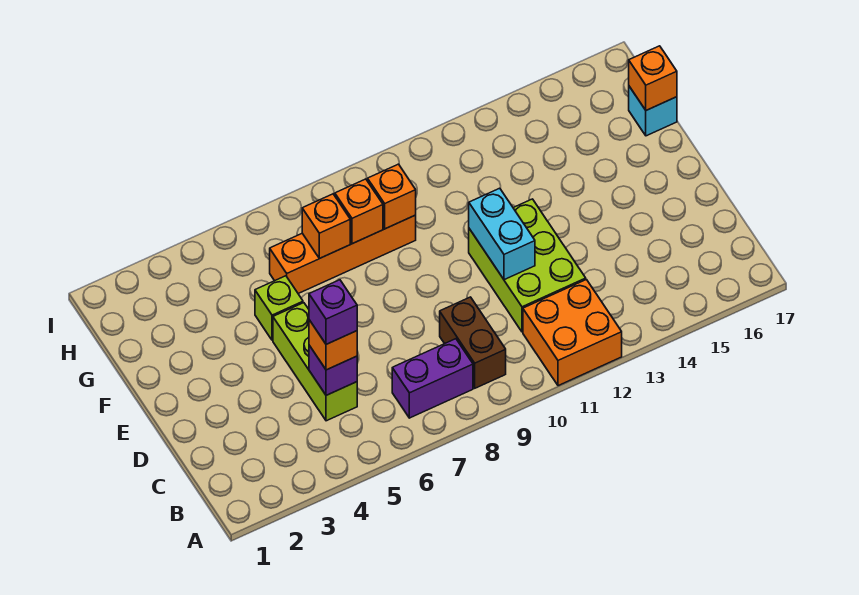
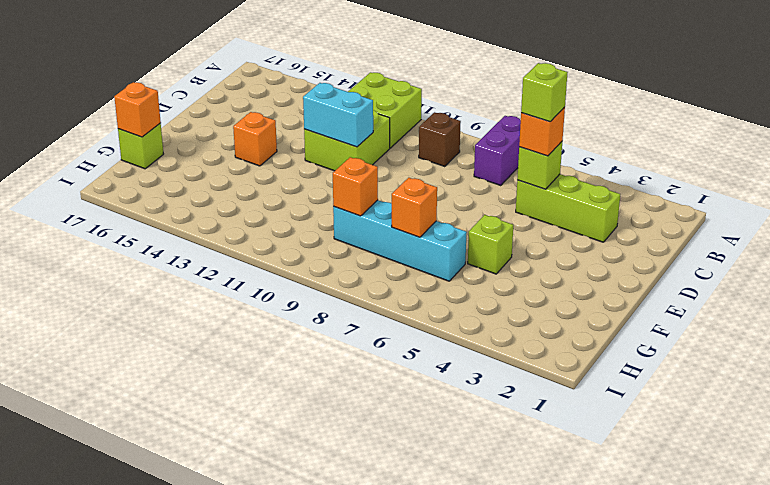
orange 2x2 brick [523,280,622,386] -> lime 2x2 brick [348,72,422,148]
purple 1x2 brick [392,339,473,418] -> purple 1x2 brick turned to [474,116,521,185]
brown 1x2 brick [440,297,506,388] -> brown 1x1 brick [419,112,461,167]
lime 1x3 brick [273,303,357,421] -> lime 1x3 brick turned to [516,174,620,242]
purple 1x1 brick [309,345,357,395] -> lime 1x1 brick [517,142,562,189]
purple 1x1 brick [309,280,357,344] -> lime 1x1 brick [521,63,568,122]
lime 2x3 brick [469,199,586,332] -> lime 2x2 brick [304,110,390,171]
cyan 1x2 brick [469,188,535,280] -> cyan 1x2 brick turned to [303,83,373,147]
orange 1x4 brick [270,215,416,294] -> cyan 1x4 brick [333,200,467,281]
orange 1x1 brick [335,179,383,244] -> orange 1x1 brick moved to [233,112,277,166]
cyan 1x1 brick [629,86,677,136] -> lime 1x1 brick [118,123,163,169]

